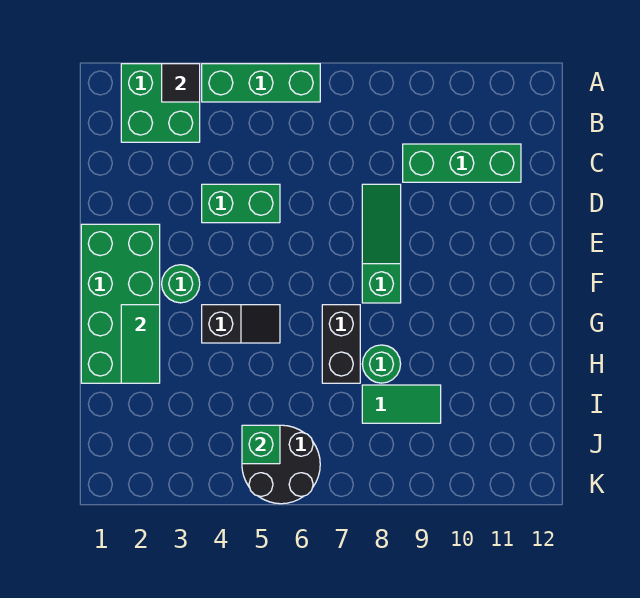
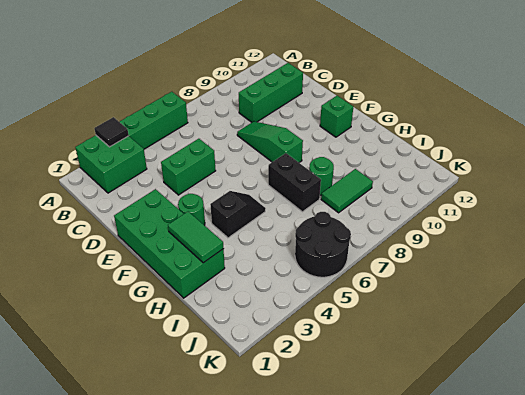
green 1x1 brick [242,425,280,464] -> green 1x1 brick moved to [320,96,353,137]

